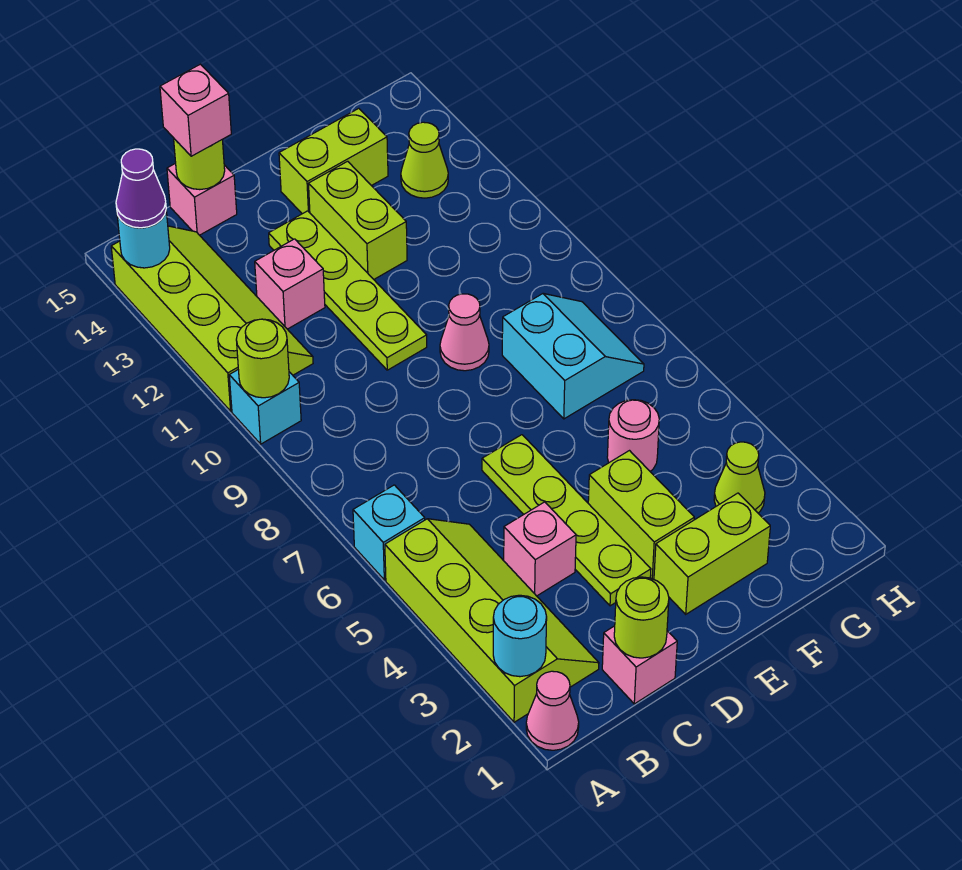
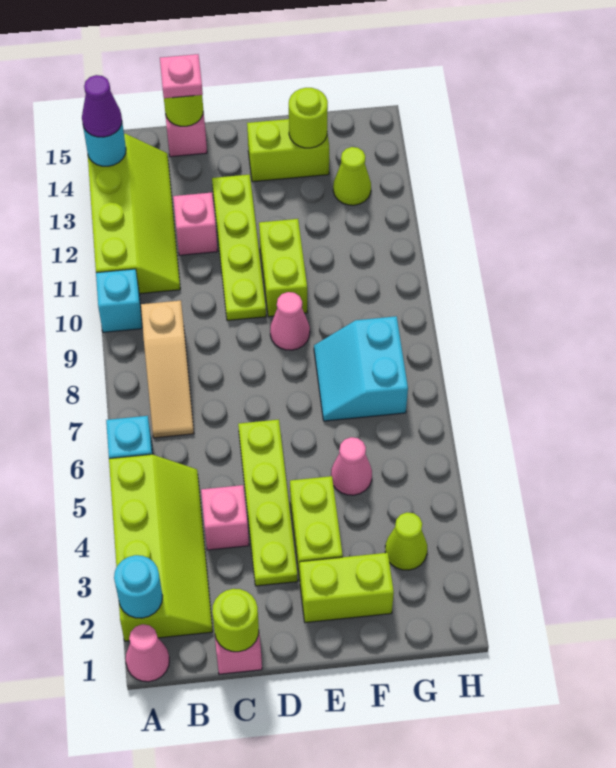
lime 1x1 round brick [236,319,289,398] -> lime 1x1 round brick moved to [289,88,328,148]
none -> tan 1x3 slope [141,300,194,438]
pink 1x1 brick [160,64,231,156] -> pink 1x1 plate [160,54,203,98]
lime 1x2 brick [309,161,407,279] -> lime 1x2 brick moved to [259,219,307,317]
pink 1x1 round brick [607,400,659,471] -> pink 1x1 cone [331,437,372,495]
cyan 2x2 slope [502,293,644,419] -> cyan 2x2 slope turned to [314,316,408,421]

